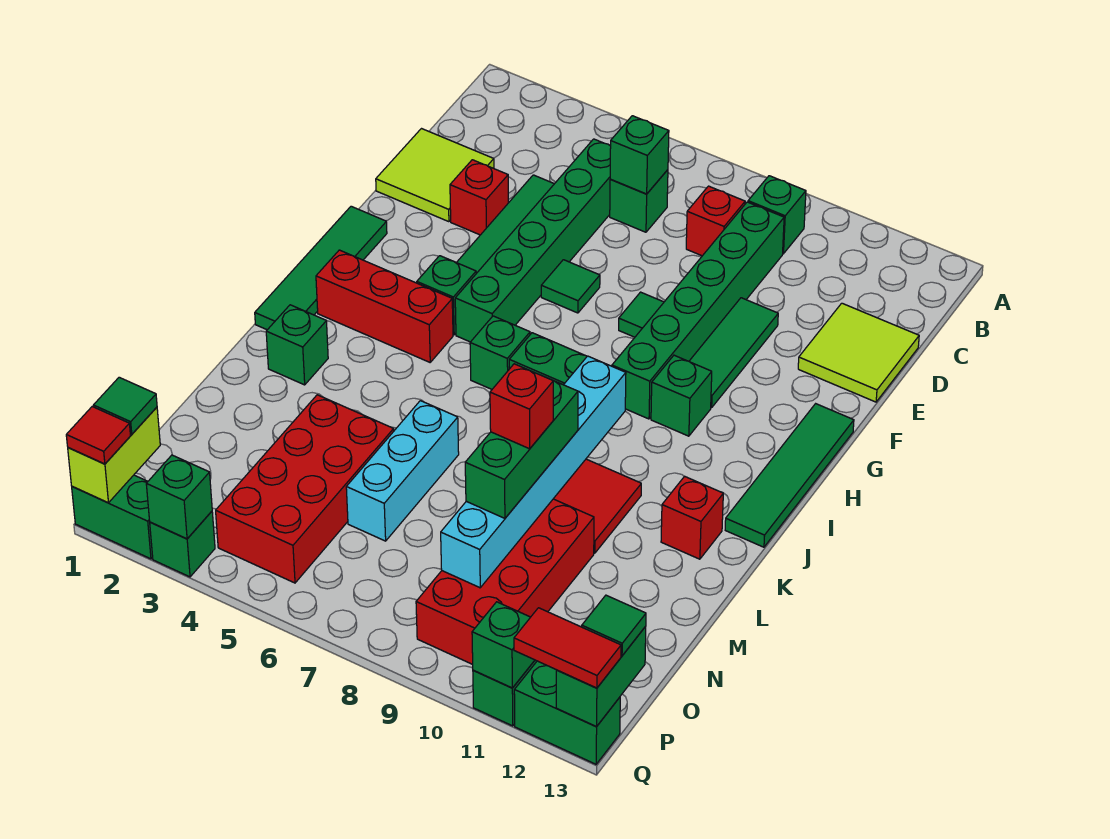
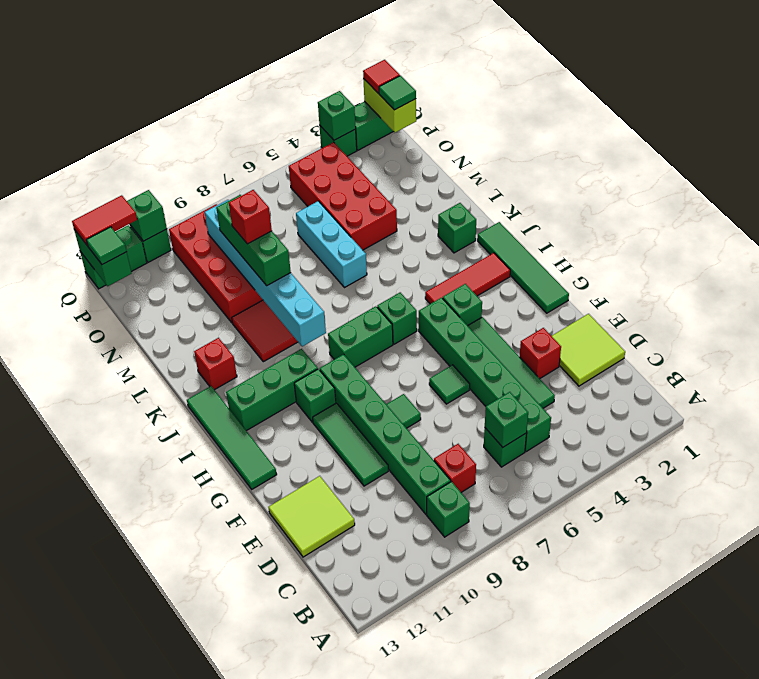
red 1x3 brick [316,250,453,362] -> red 1x3 tile [425,253,510,304]
none -> green 1x3 brick [226,349,318,431]

